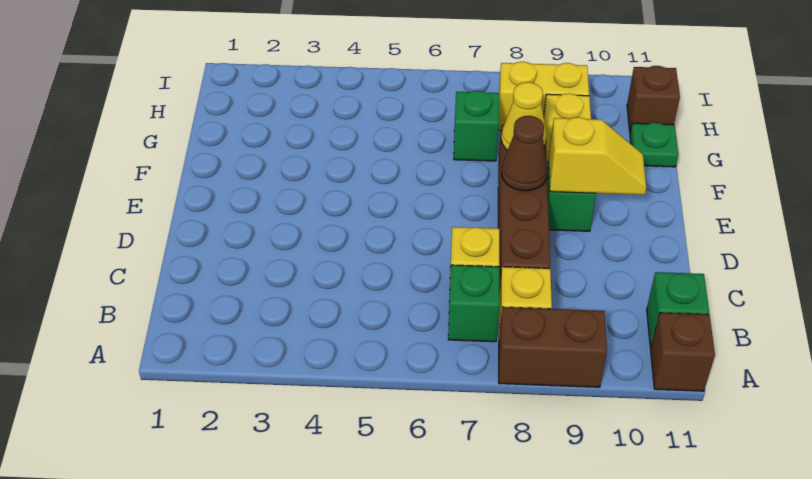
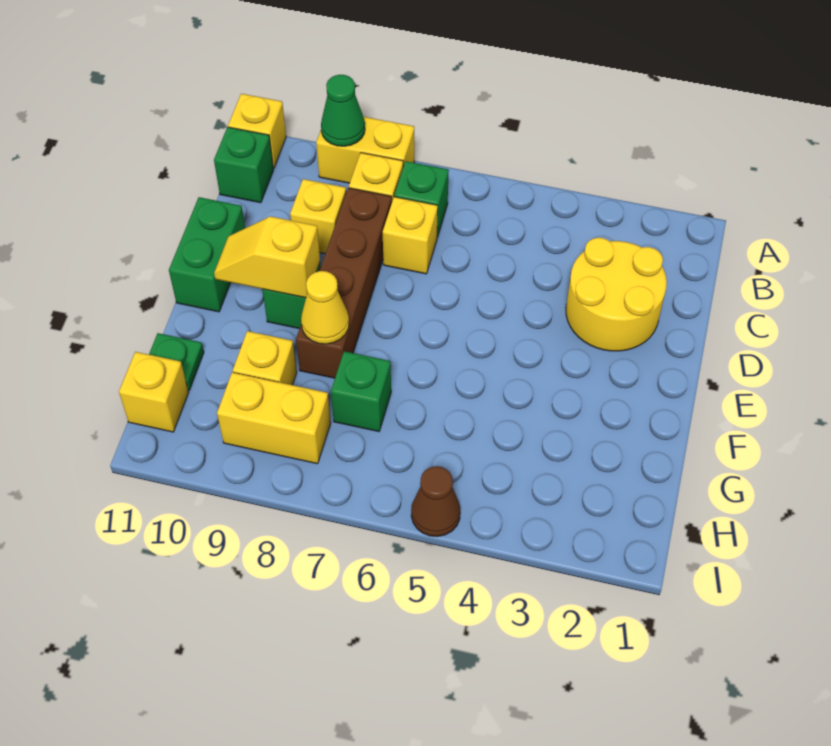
brown 1x2 brick [499,307,607,387] -> yellow 1x2 brick [316,117,414,183]
none -> green 1x1 cone [321,75,365,146]
brown 1x1 brick [651,313,715,391] -> yellow 1x1 brick [228,94,286,168]
none -> yellow 2x2 round brick [566,238,667,351]
none -> yellow 1x1 brick [290,179,346,254]
none -> green 1x2 brick [169,197,245,312]
brown 1x1 cone [502,116,548,191] -> brown 1x1 cone moved to [411,466,460,537]
brown 1x1 brick [627,66,680,132] -> yellow 1x1 brick [119,352,189,432]

